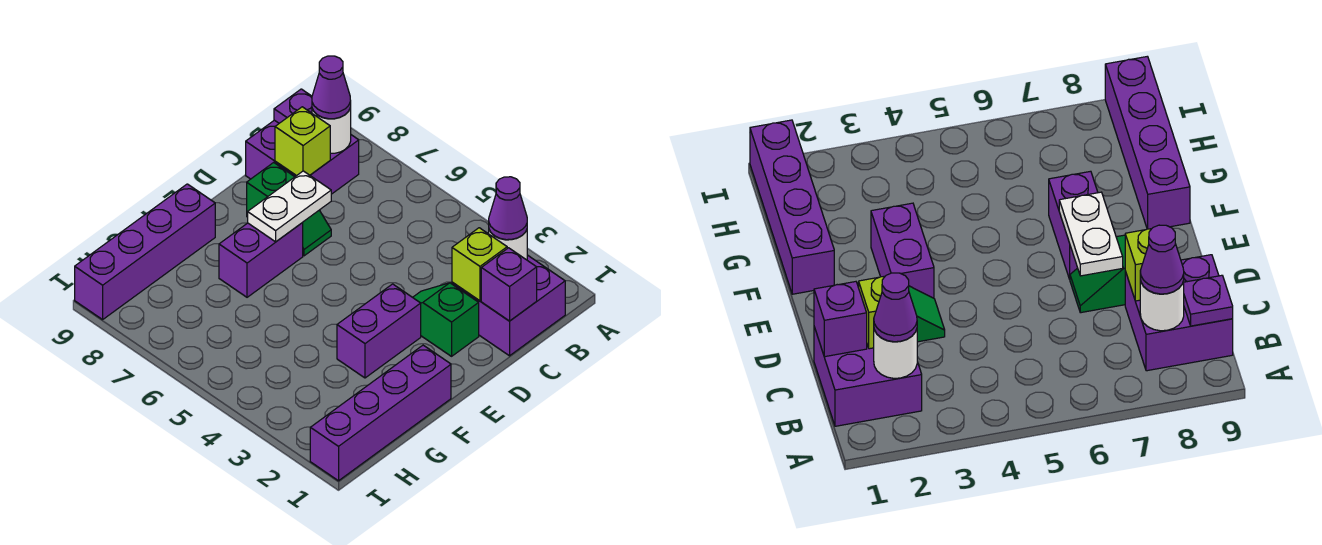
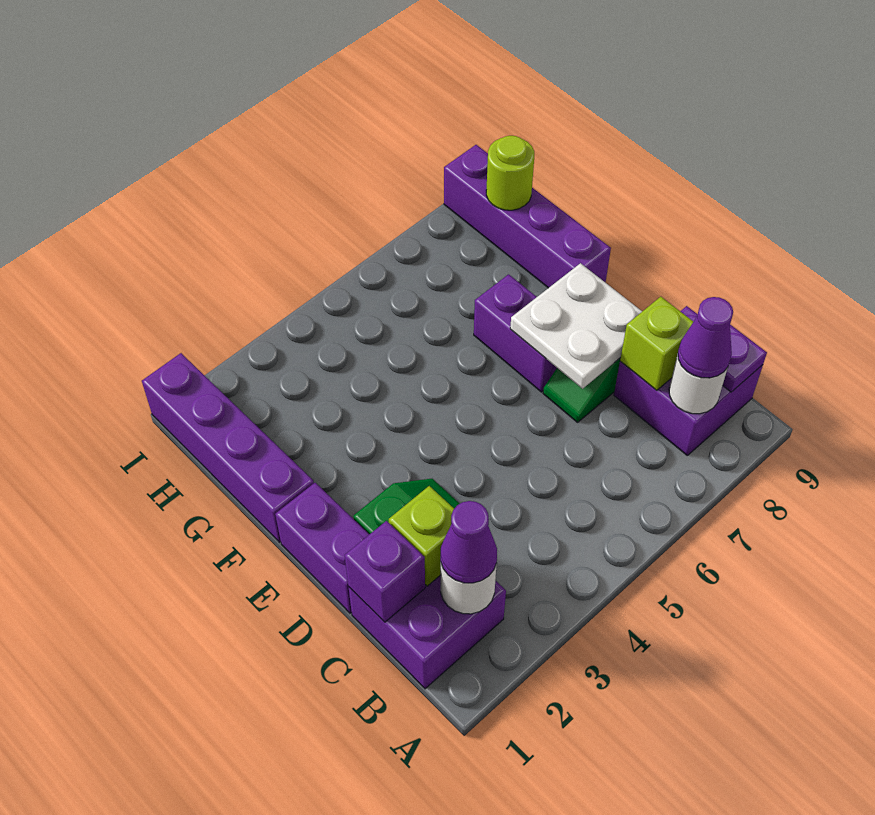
white 1x2 plate [248,171,331,242] -> white 2x2 plate [510,263,642,389]
purple 1x2 brick [337,284,421,378] -> purple 1x2 brick moved to [275,483,369,613]
none -> lime 1x1 round brick [486,136,534,210]

